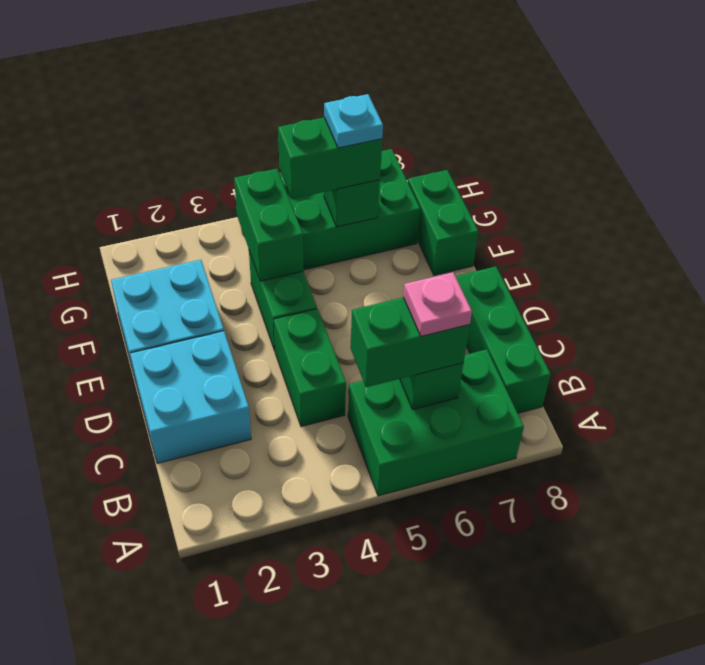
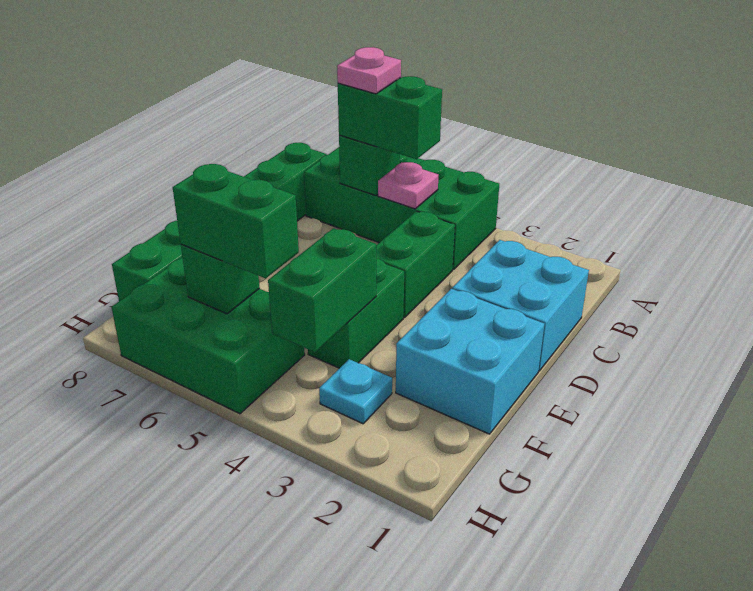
green 2x3 brick [348,349,524,496] -> green 2x4 brick [304,147,499,270]
none -> pink 1x1 plate [378,162,438,209]
cyan 1x1 plate [324,94,383,148] -> cyan 1x1 plate moved to [319,359,392,424]

